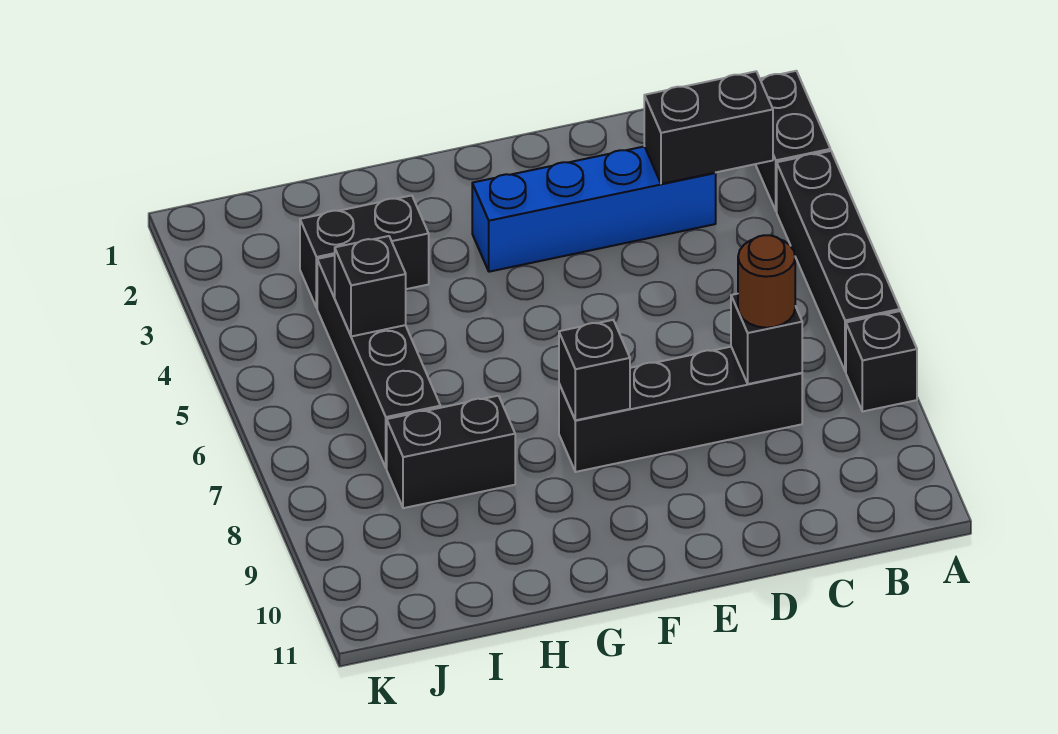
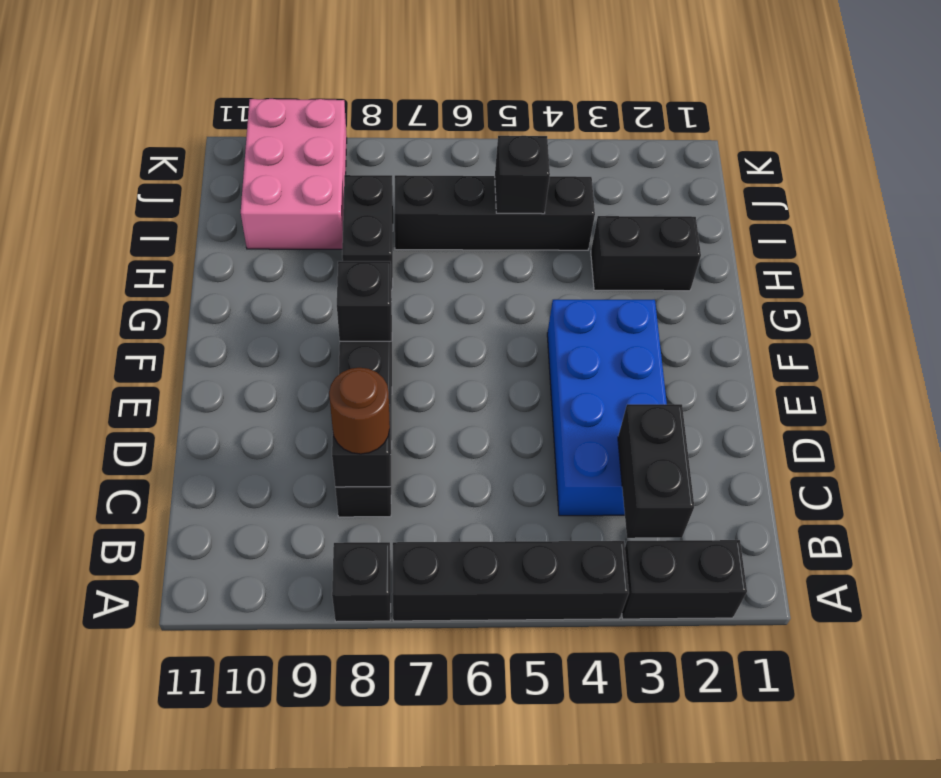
blue 1x4 brick [472,146,716,272] -> blue 2x4 brick [547,300,667,516]
black 1x2 brick [300,195,429,308] -> black 1x2 brick turned to [591,216,701,291]
none -> pink 2x3 brick [241,99,347,249]

